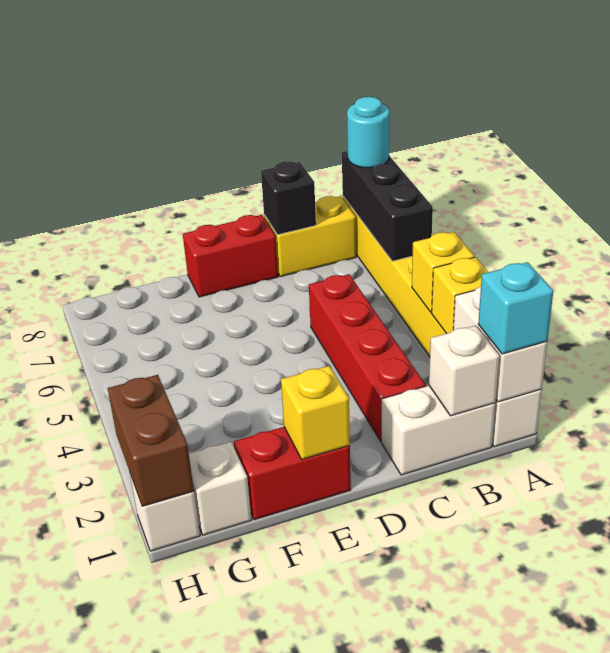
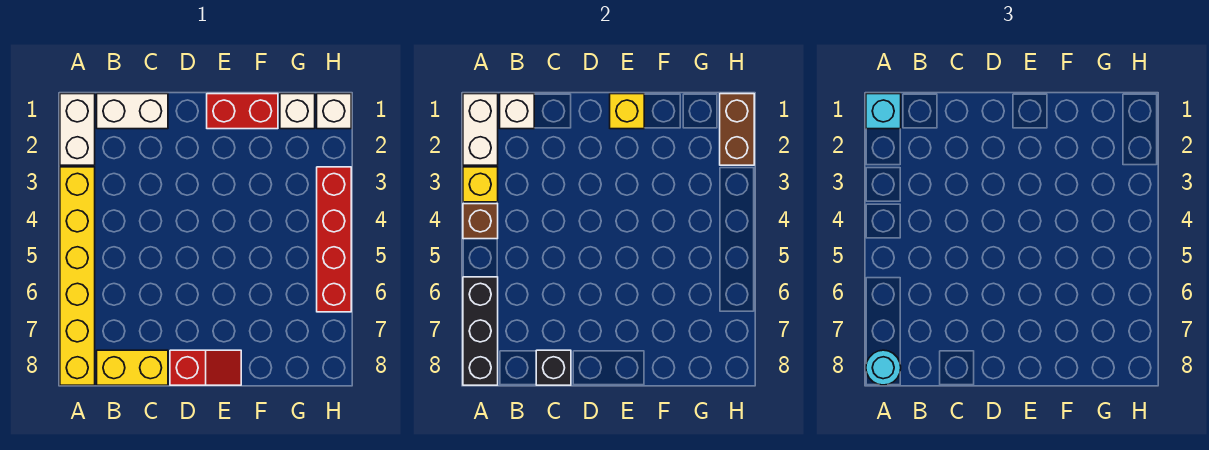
yellow 1x1 brick [412,232,474,312] -> brown 1x1 brick [463,204,498,239]
red 1x4 brick [309,274,426,441] -> red 1x4 brick moved to [317,167,351,312]
red 1x2 brick [183,215,278,297] -> red 1x2 slope [170,350,241,385]

